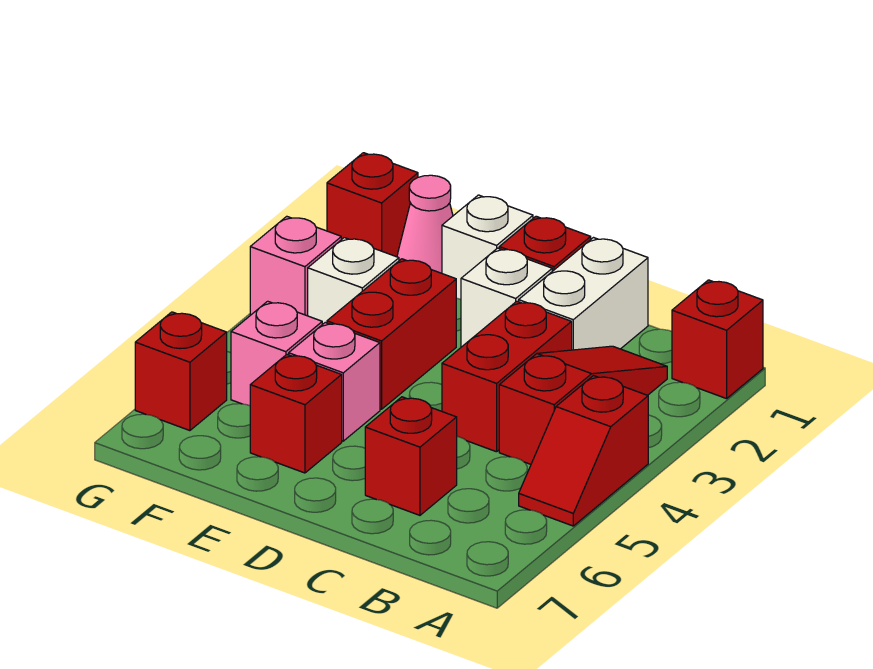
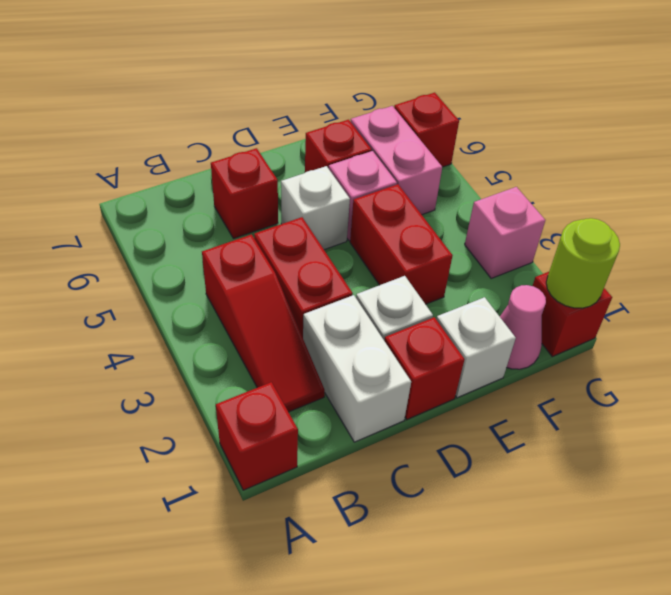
red 1x2 slope [519,376,648,526] -> none
white 1x1 brick [308,238,399,325] -> white 1x1 brick moved to [281,166,350,250]
pink 1x1 brick [231,301,322,406] -> pink 1x2 brick [351,106,442,215]
none -> lime 1x1 round brick [546,218,620,308]

